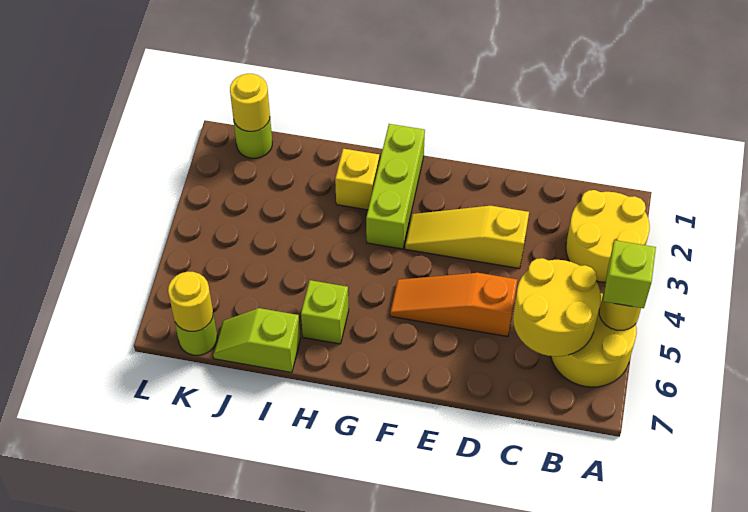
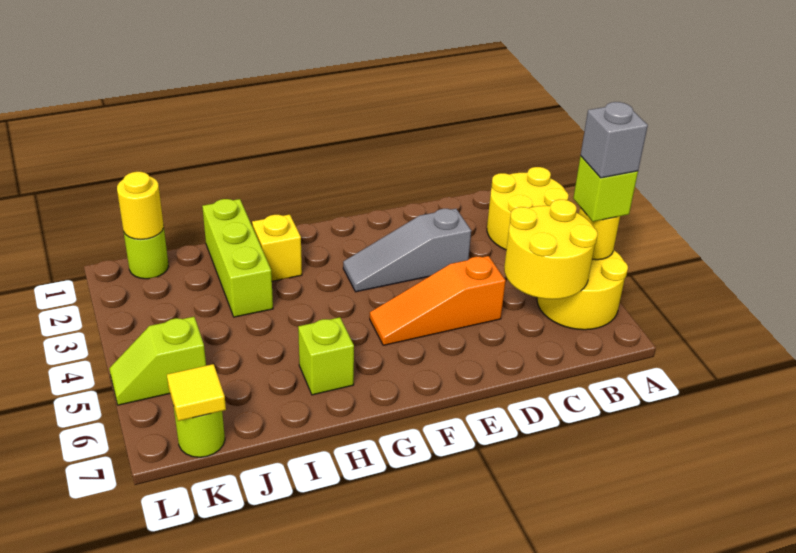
none -> grey 1x1 brick [581,102,648,178]
yellow 1x3 slope [405,206,529,269] -> grey 1x3 slope [343,209,471,292]
lime 1x3 brick [366,124,425,249] -> lime 1x3 brick moved to [202,199,273,317]
lime 1x2 slope [213,308,300,373] -> lime 1x2 slope moved to [109,317,206,405]
yellow 1x1 round brick [168,272,213,331] -> yellow 1x1 tile [167,364,226,421]

